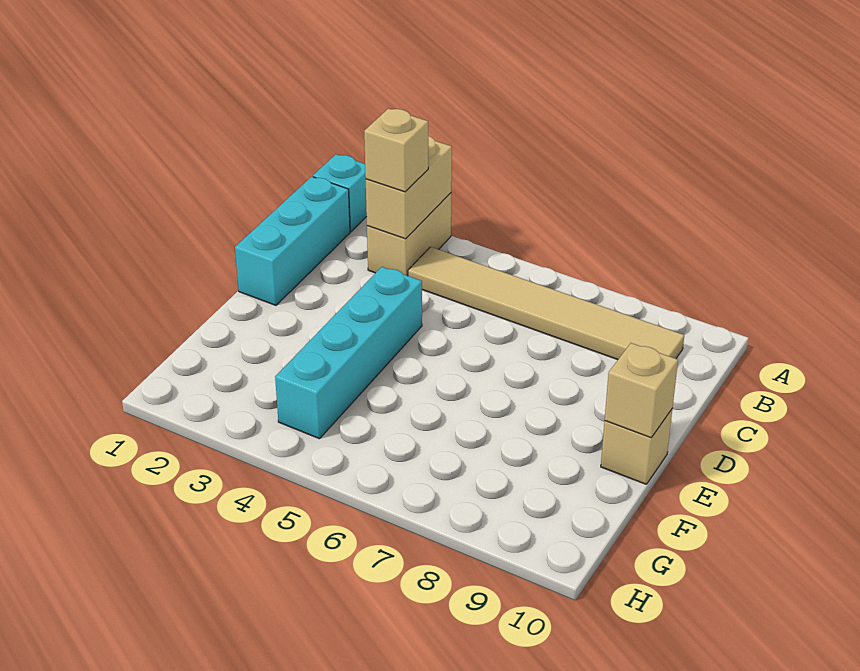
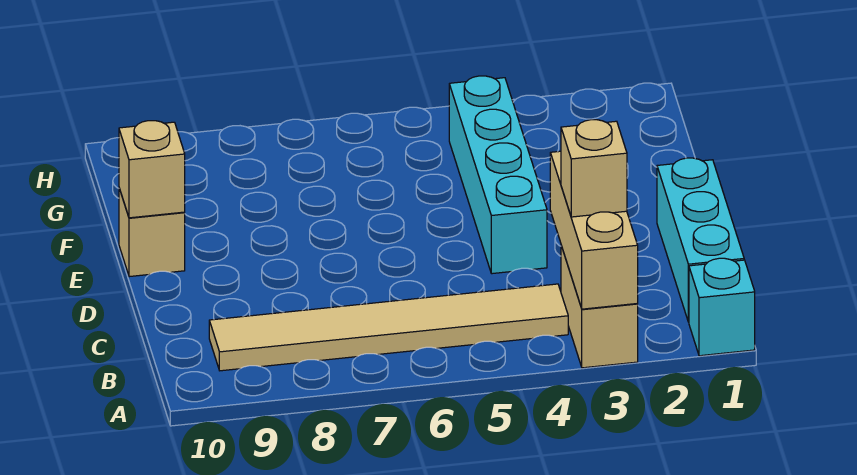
tan 1x2 brick [366,136,452,239] -> tan 1x3 brick [550,151,638,309]

